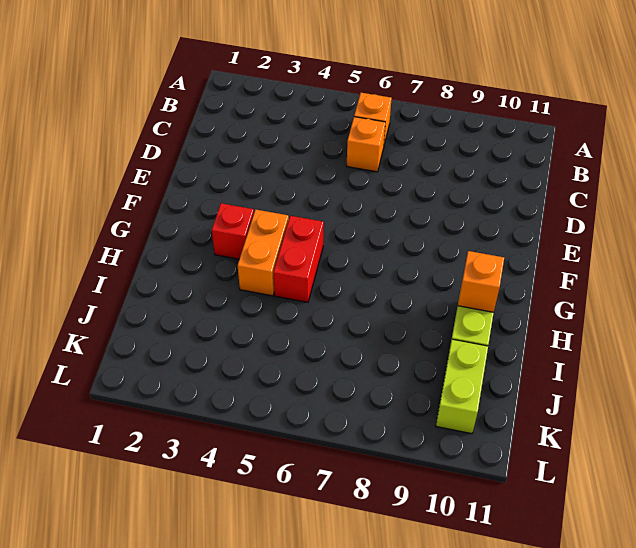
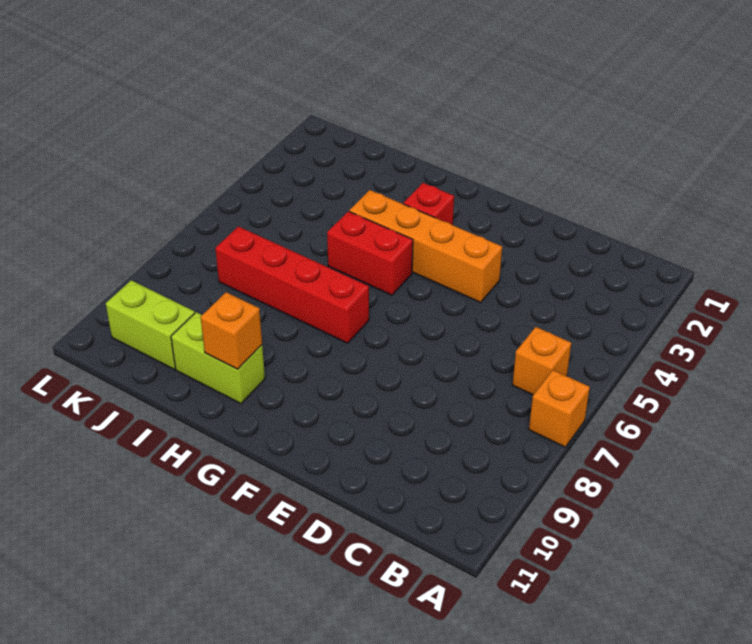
orange 1x1 brick [347,117,385,172] -> orange 1x1 brick moved to [529,370,590,447]
orange 1x2 brick [238,209,289,296] -> orange 1x4 brick [349,190,502,303]
none -> red 1x4 brick [215,226,369,343]

